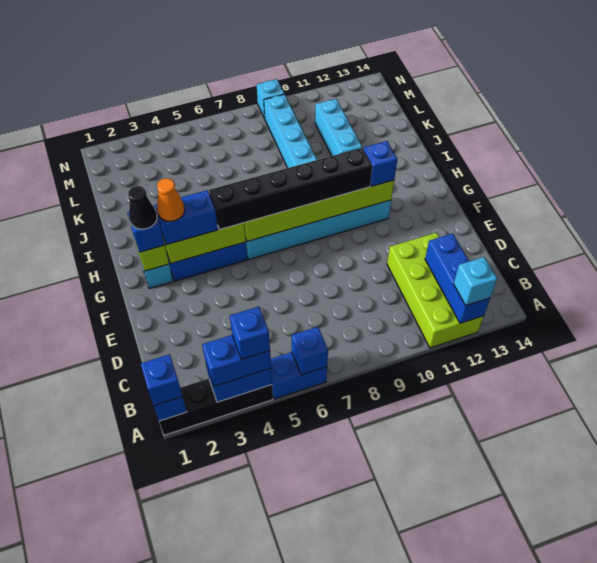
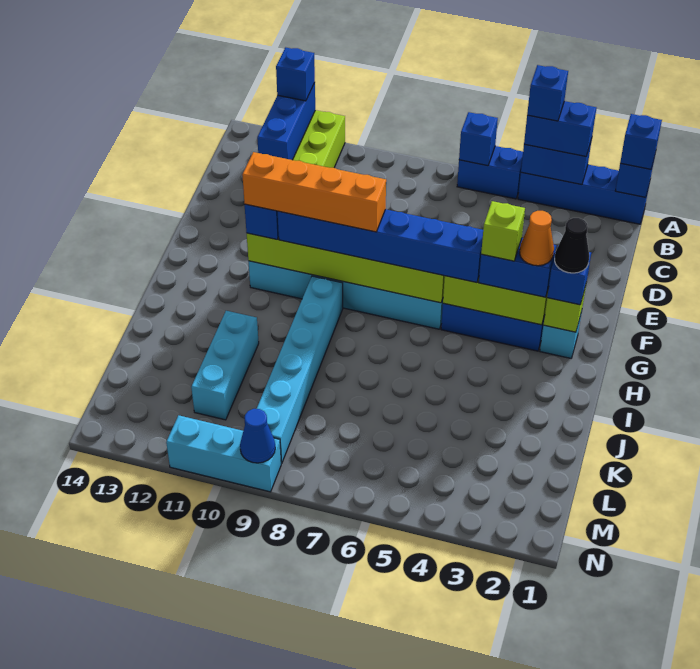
black 1x4 brick [159,379,273,435] -> blue 1x4 brick [518,165,649,224]
cyan 1x1 brick [454,257,497,306] -> blue 1x1 brick [276,47,315,101]
none -> lime 1x1 brick [481,201,525,261]
black 1x6 brick [209,148,372,230] -> blue 1x6 brick [278,209,483,283]
none -> orange 1x4 brick [242,152,386,232]
cyan 1x1 brick [257,79,284,118] -> cyan 1x3 brick [166,415,281,492]
none -> blue 1x1 cone [240,409,275,463]

